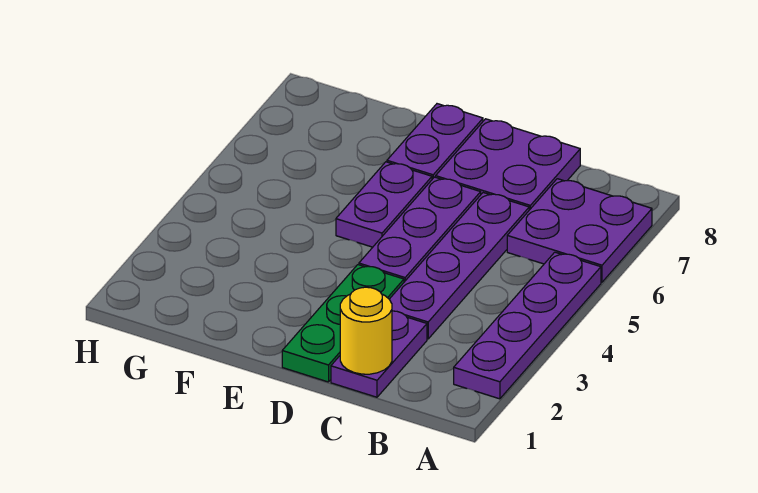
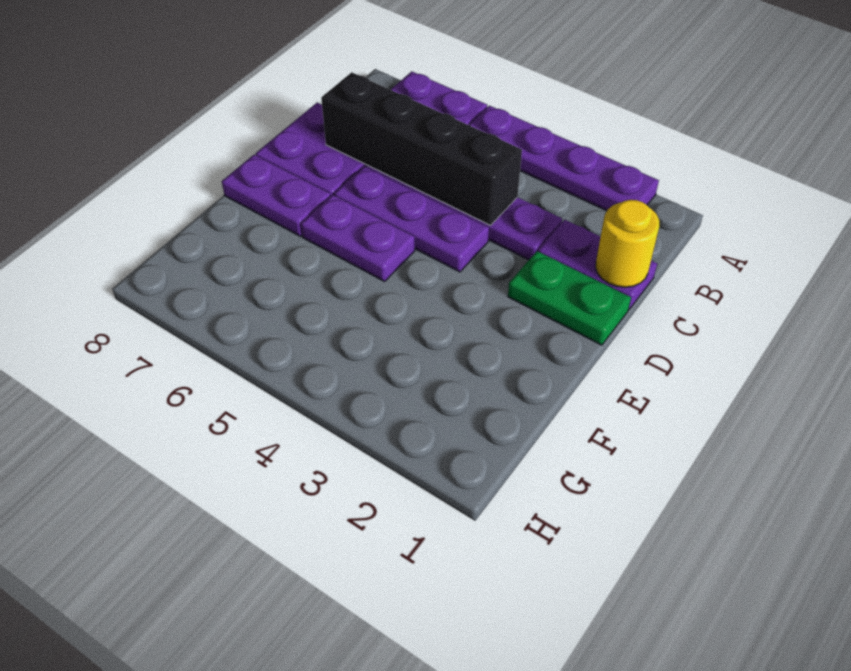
none -> black 1x4 brick [321,72,522,225]
green 1x3 plate [282,265,404,382] -> green 1x2 plate [508,251,631,345]

